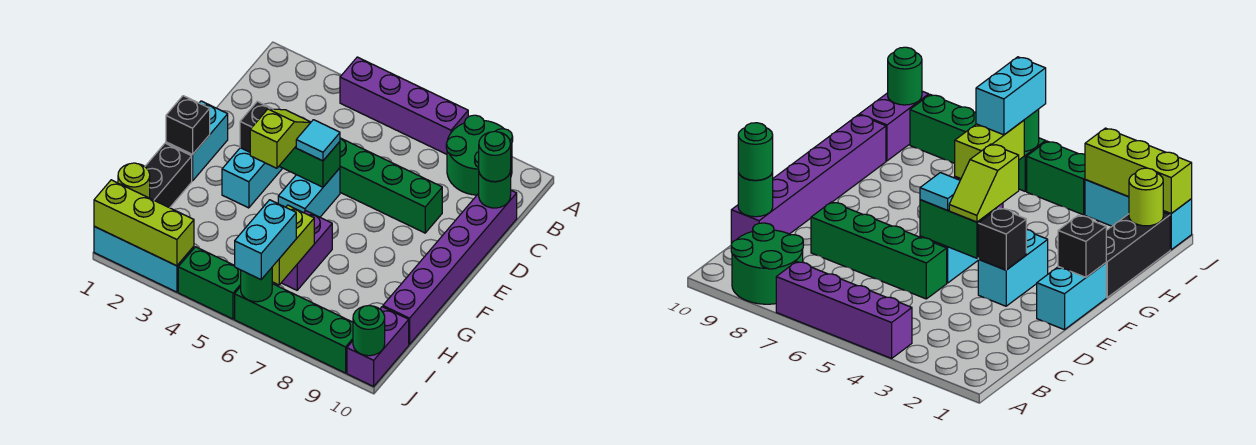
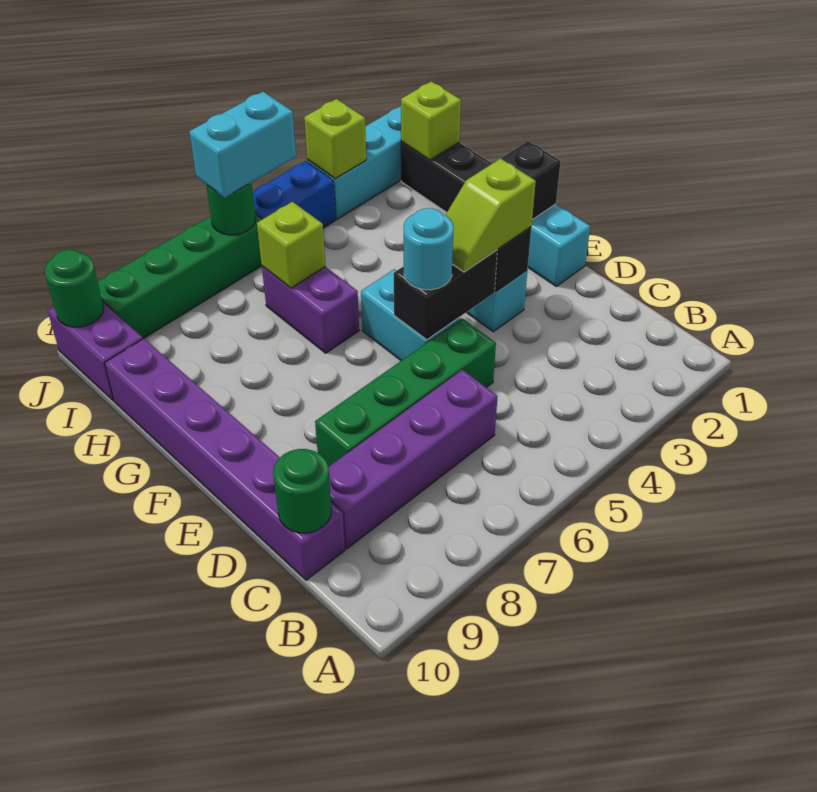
purple 1x4 brick [340,57,468,154] -> purple 1x4 brick moved to [329,370,498,549]
green 2x2 round brick [446,115,513,195] -> none
green 1x1 round brick [479,131,511,182] -> none
green 1x2 brick [279,142,340,187] -> black 1x2 brick [394,250,497,340]
lime 1x2 slope [250,109,311,168] -> lime 1x2 slope turned to [446,158,536,272]
cyan 1x1 tile [296,120,340,161] -> cyan 1x1 round brick [404,208,453,290]
lime 1x2 brick [272,205,314,285] -> lime 1x1 brick [257,202,326,288]
lime 1x1 round brick [118,163,150,198] -> lime 1x1 brick [401,81,461,160]
cyan 1x2 brick [235,200,296,279] -> cyan 1x2 brick turned to [189,92,296,198]
lime 1x3 brick [94,180,194,266] -> lime 1x1 brick [304,99,366,179]
green 1x2 brick [178,247,241,319] -> blue 1x2 brick [253,161,336,228]

